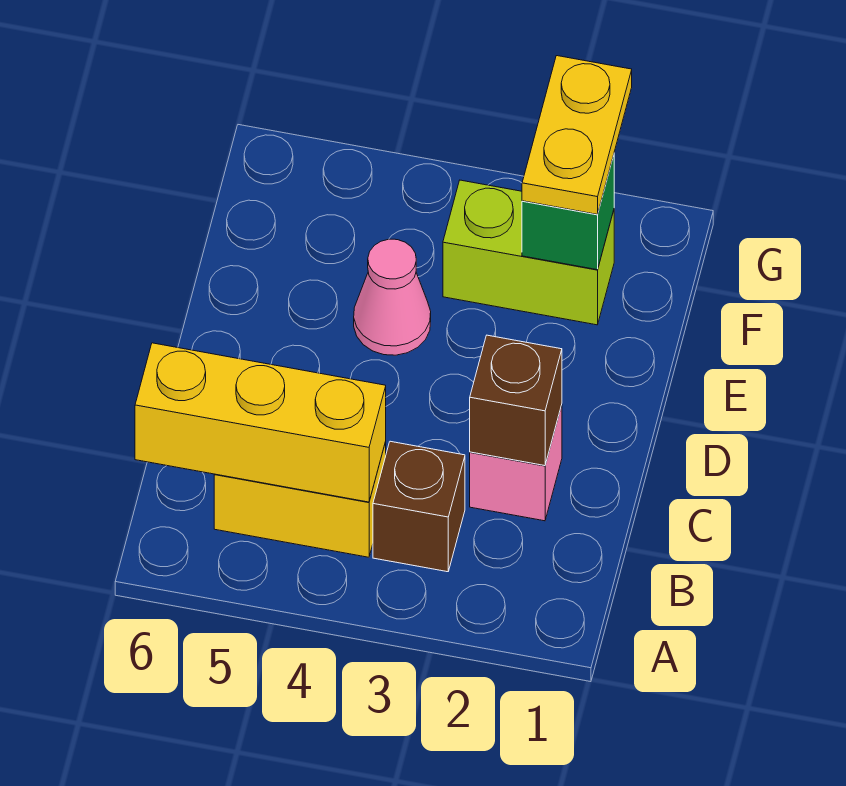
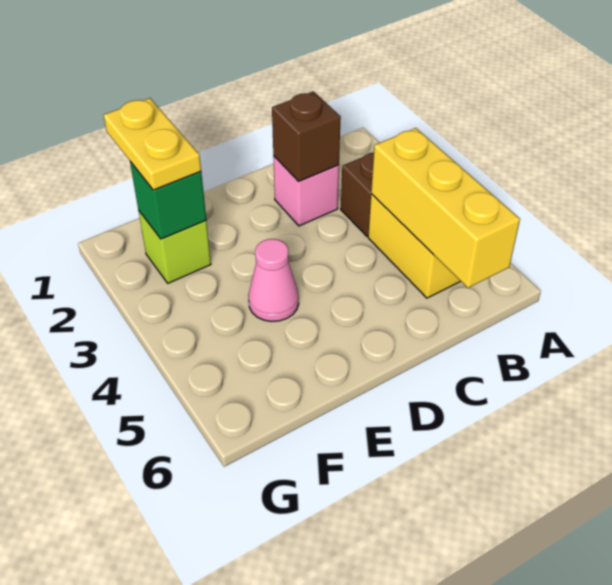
lime 1x2 brick [443,180,614,325] -> lime 1x1 brick [139,211,211,283]
yellow 1x2 plate [522,56,632,214] -> yellow 1x2 plate turned to [104,98,201,190]

